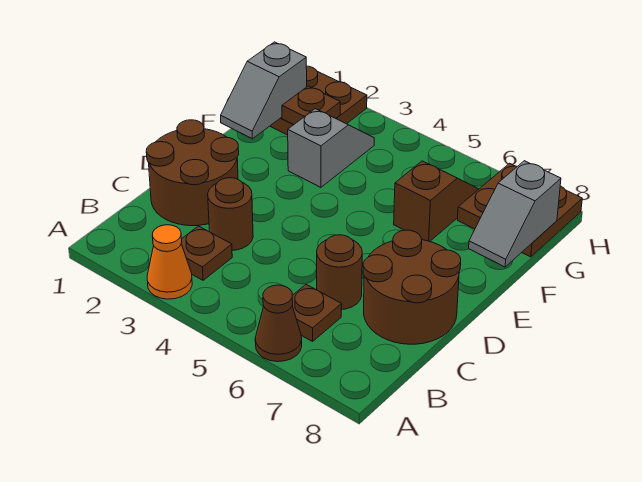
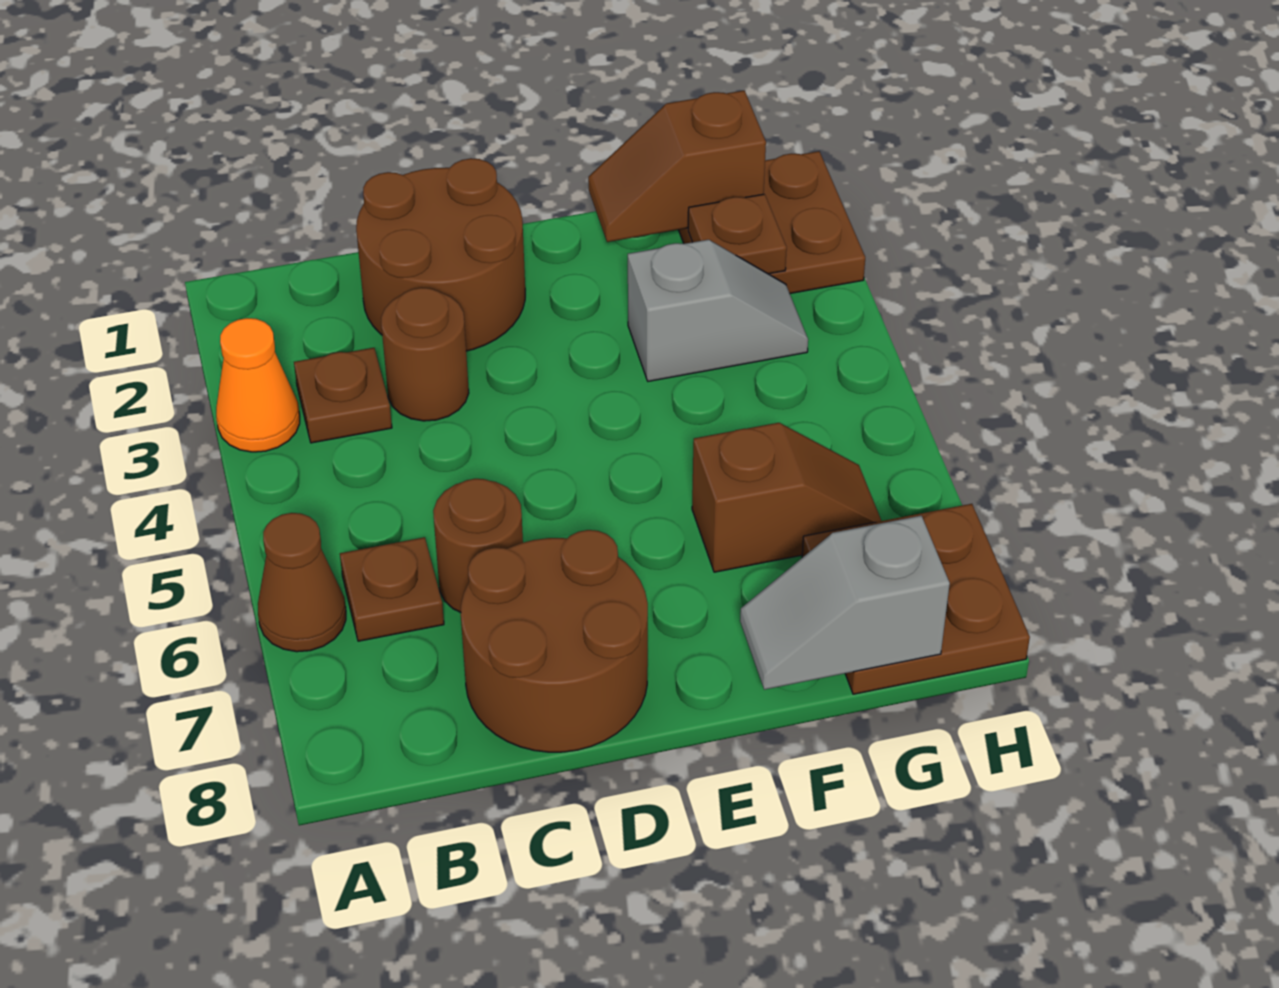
grey 1x2 slope [221,42,307,139] -> brown 1x2 slope [588,91,766,242]

